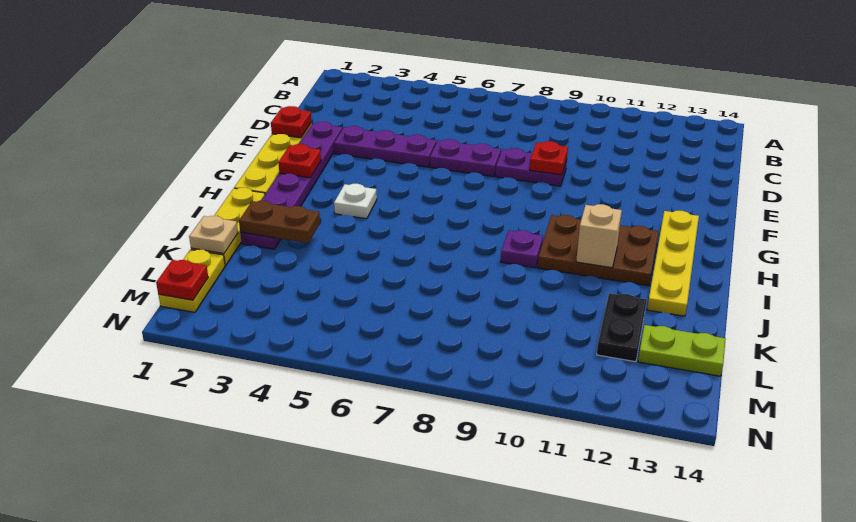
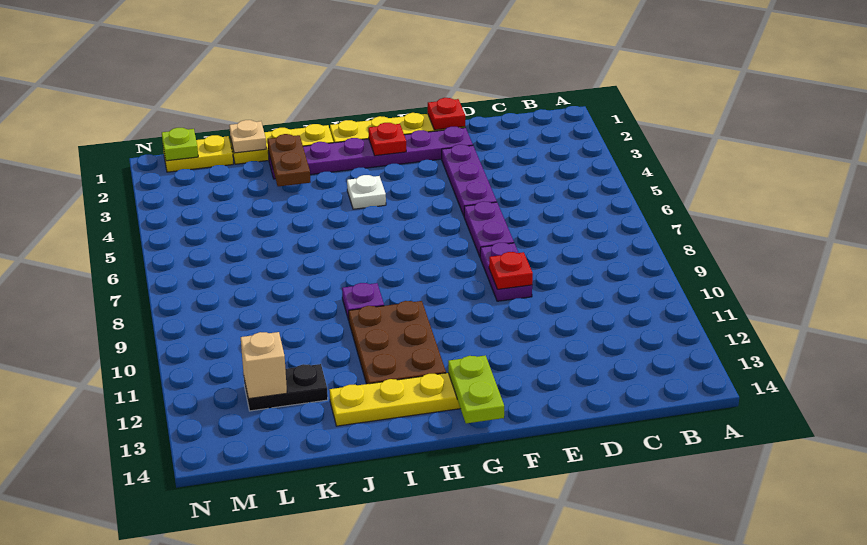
tan 1x1 brick [576,204,622,268] -> tan 1x1 brick moved to [241,332,287,399]
lime 1x2 plate [638,325,726,376] -> lime 1x2 plate moved to [448,355,504,423]
red 1x1 plate [156,260,208,300] -> lime 1x1 plate [162,128,198,161]

